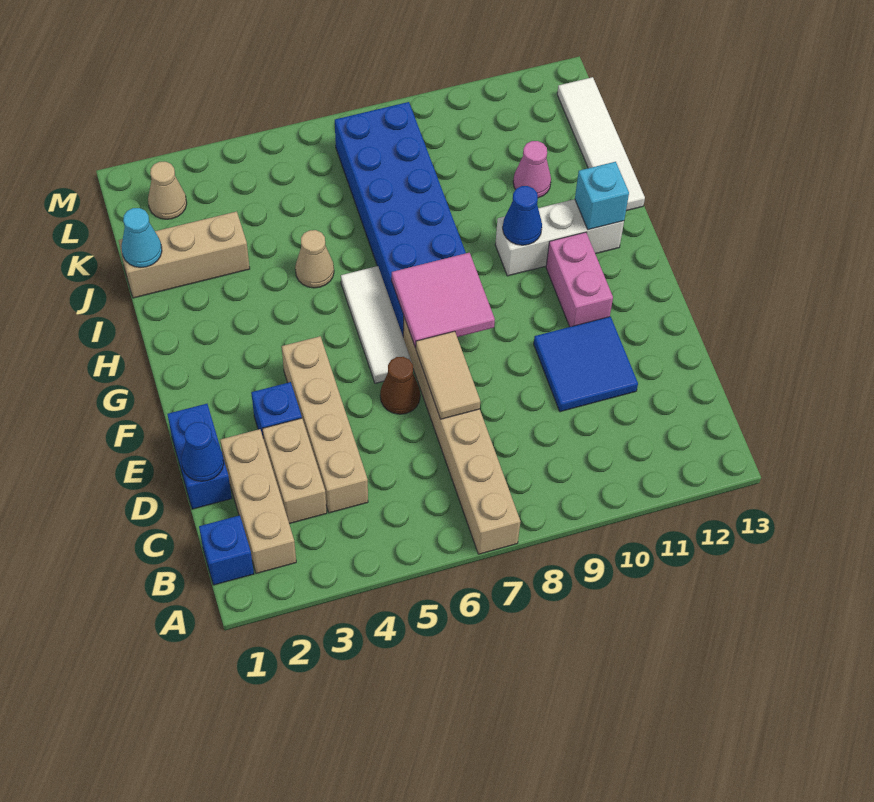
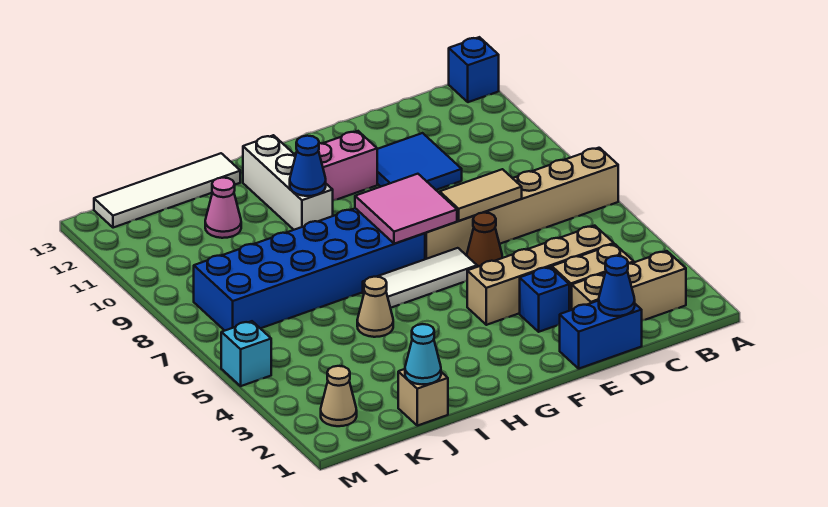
blue 1x1 brick [199,515,254,585] -> blue 1x1 brick moved to [449,37,499,102]
cyan 1x1 brick [575,162,629,230] -> cyan 1x1 brick moved to [221,321,271,386]
tan 1x3 brick [119,211,250,298] -> tan 1x1 brick [398,369,448,426]

